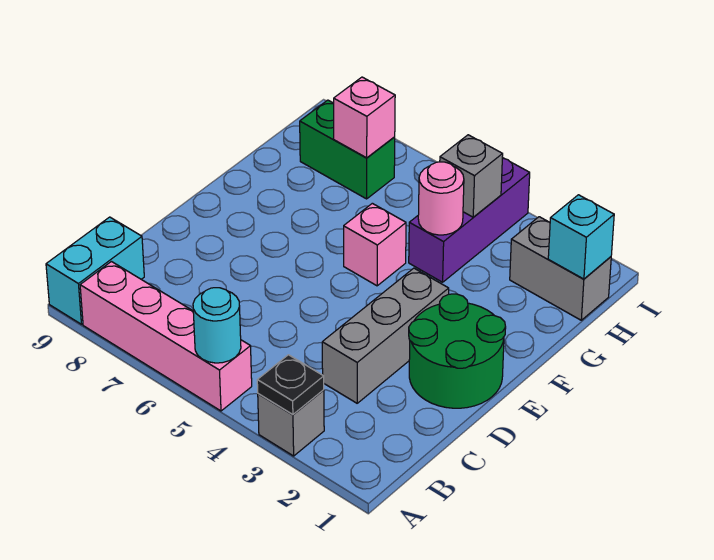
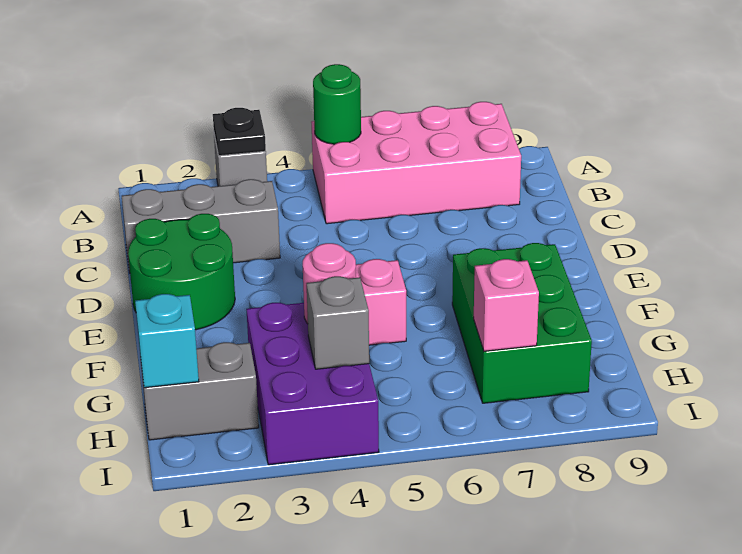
pink 1x4 brick [80,262,252,411] -> pink 2x4 brick [311,102,521,224]
cyan 1x1 round brick [193,288,241,363] -> green 1x1 round brick [313,64,361,144]
cyan 1x2 brick [46,217,144,324] -> none
grey 1x3 brick [322,268,449,403] -> grey 1x3 brick turned to [122,179,280,273]
purple 1x3 brick [409,158,530,282] -> purple 2x3 brick [246,303,379,465]
green 1x2 brick [300,100,395,199] -> green 2x3 brick [452,243,592,403]

